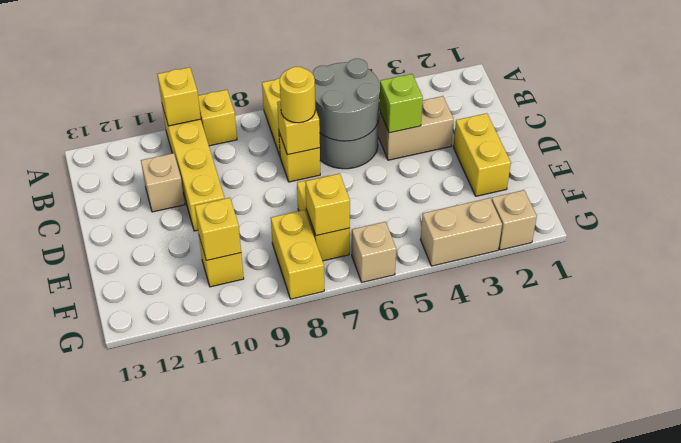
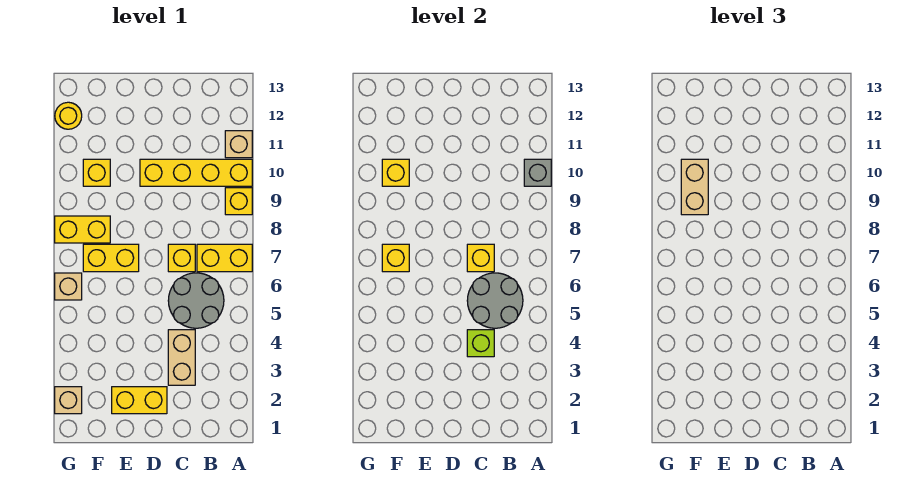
yellow 1x1 brick [157,67,201,126] -> grey 1x1 brick [524,159,551,186]
yellow 1x1 round brick [280,67,315,123] -> yellow 1x1 round brick moved to [55,102,82,129]
tan 1x1 brick [141,153,185,212] -> tan 1x1 brick moved to [225,131,252,158]
tan 1x2 brick [421,198,502,266] -> tan 1x2 brick moved to [681,159,708,215]

